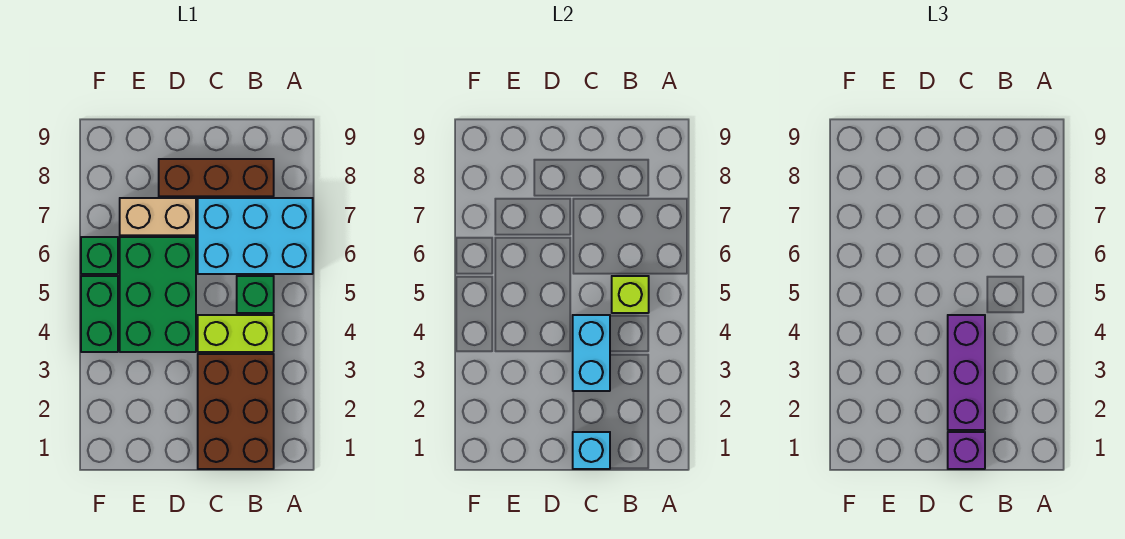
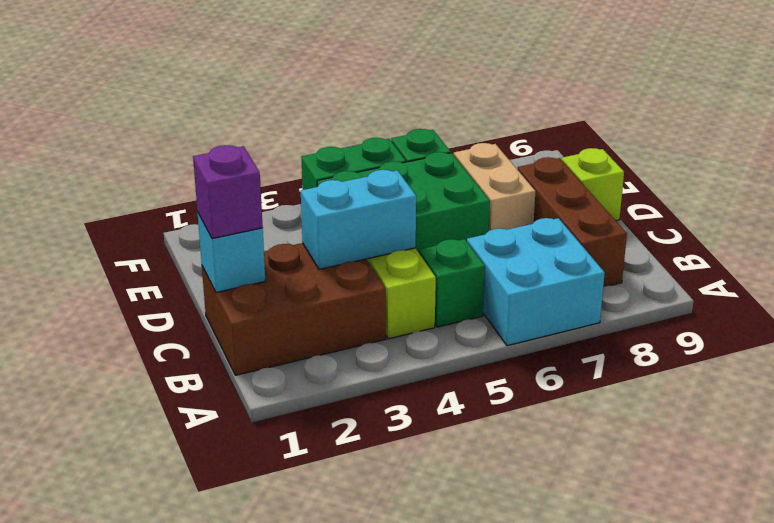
cyan 2x3 brick [198,198,313,274] -> cyan 2x2 brick [467,218,605,346]
lime 1x1 brick [612,276,649,313] -> lime 1x1 brick moved to [561,148,624,221]
purple 1x3 brick [948,315,985,430] -> none

